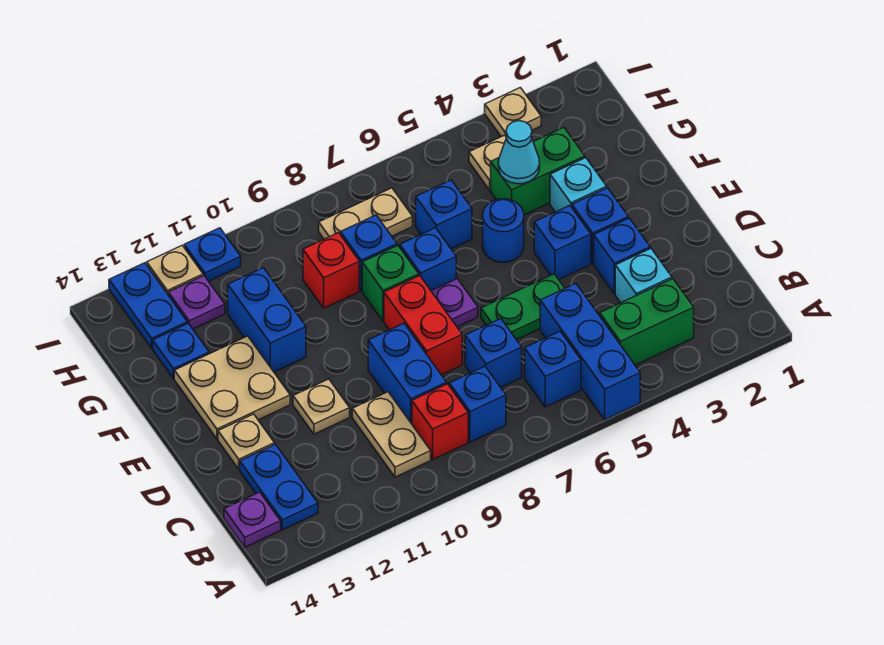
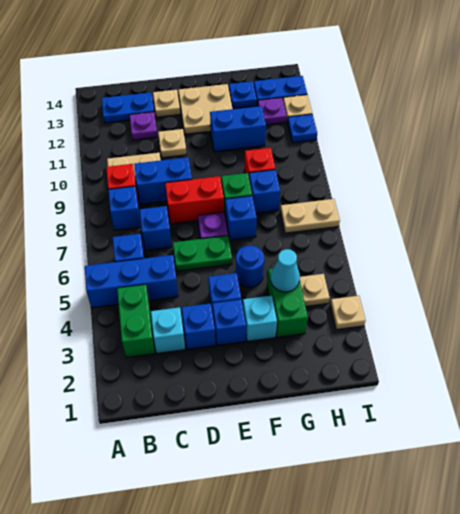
purple 1x1 plate [224,492,281,547] -> purple 1x1 plate moved to [130,112,157,140]
green 1x2 plate [481,274,565,340] -> green 1x2 plate turned to [173,236,232,271]
blue 1x1 brick [416,180,472,249] -> none
tan 1x2 plate [319,188,413,239] -> tan 1x2 plate turned to [280,199,340,233]

